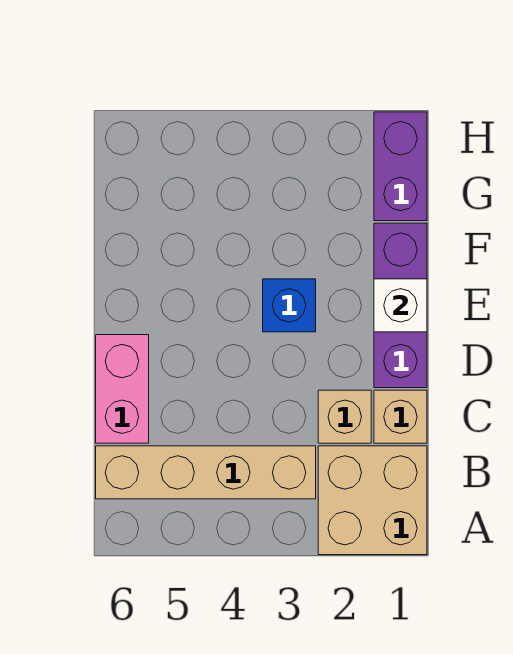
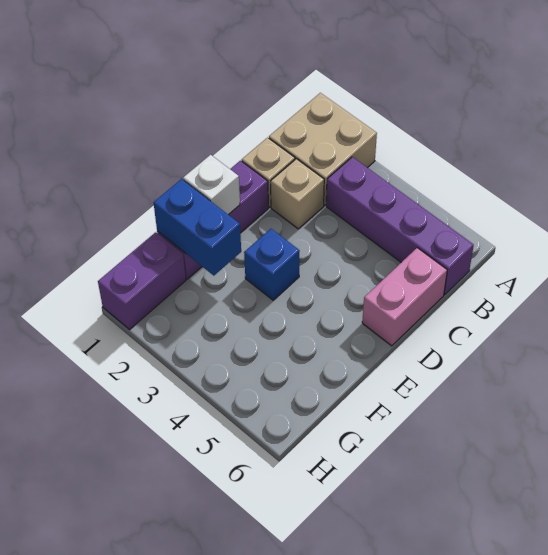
tan 1x4 brick [96,446,316,499] -> purple 1x4 brick [326,157,474,295]
none -> blue 1x2 brick [154,179,241,276]

